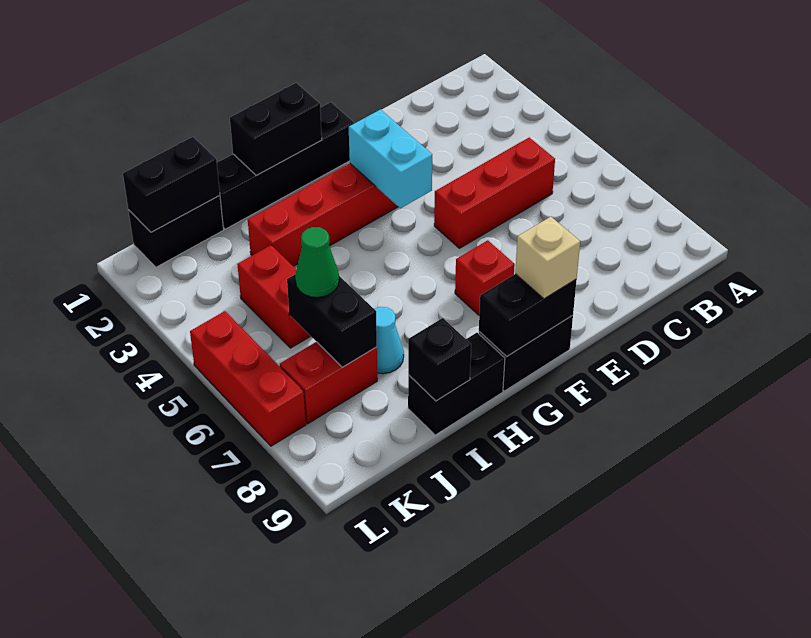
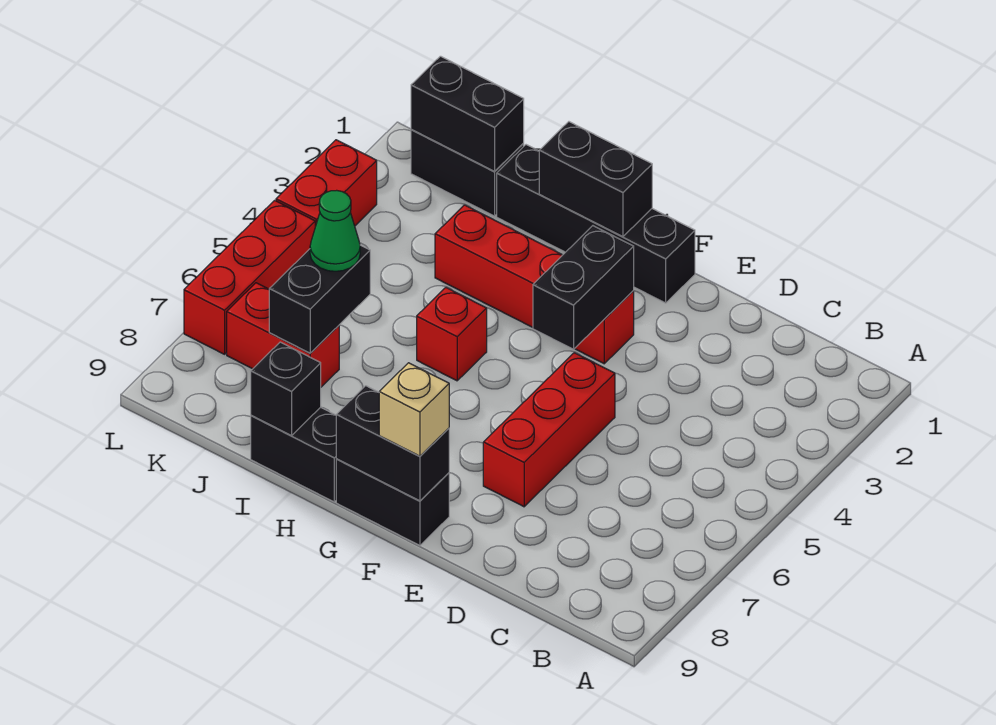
red 1x3 brick [434,138,555,248] -> red 1x3 brick turned to [483,353,615,507]
cyan 1x2 brick [349,110,432,208] -> black 1x2 brick [533,226,634,349]
red 1x1 brick [455,240,515,315] -> red 1x1 brick moved to [417,288,487,381]
cyan 1x1 cone [375,307,404,374] -> none
red 1x2 brick [237,245,310,348] -> red 1x2 brick moved to [276,140,377,226]

